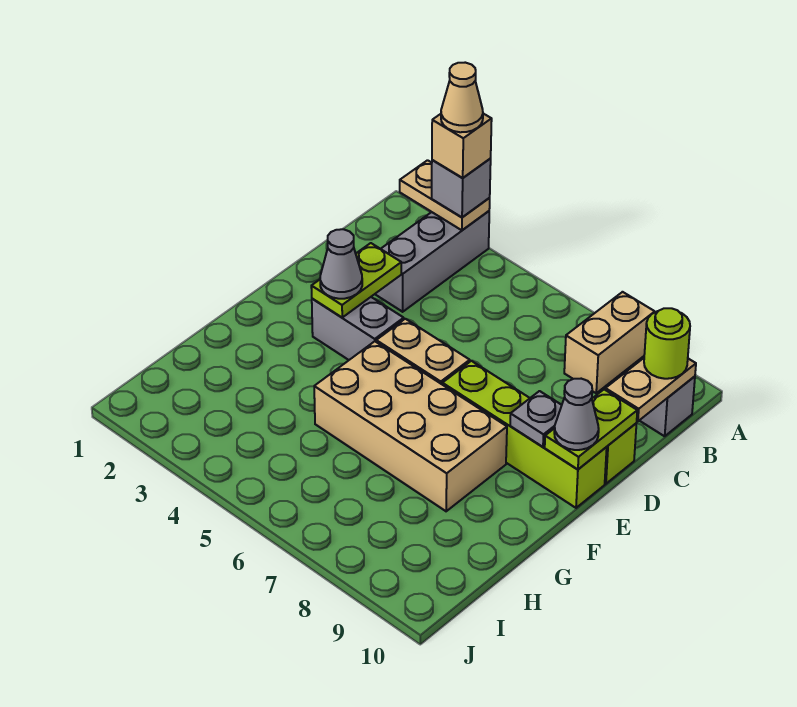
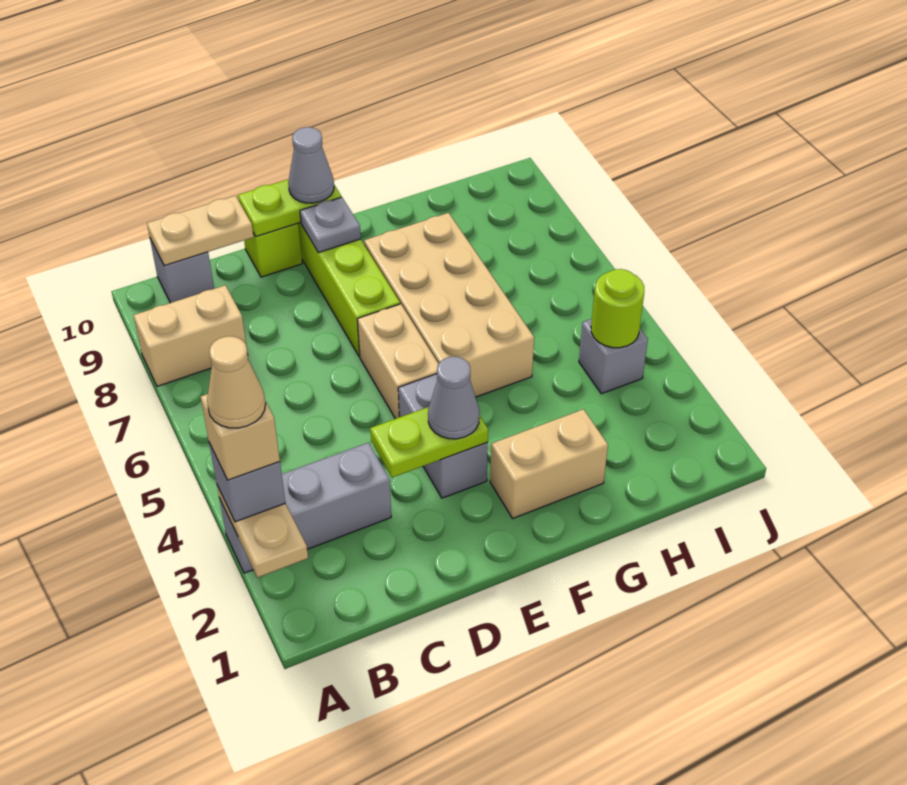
lime 1x1 round brick [644,308,690,379] -> lime 1x1 round brick moved to [591,269,644,348]
none -> tan 1x2 brick [490,409,608,518]
none -> grey 1x1 brick [579,319,648,394]

